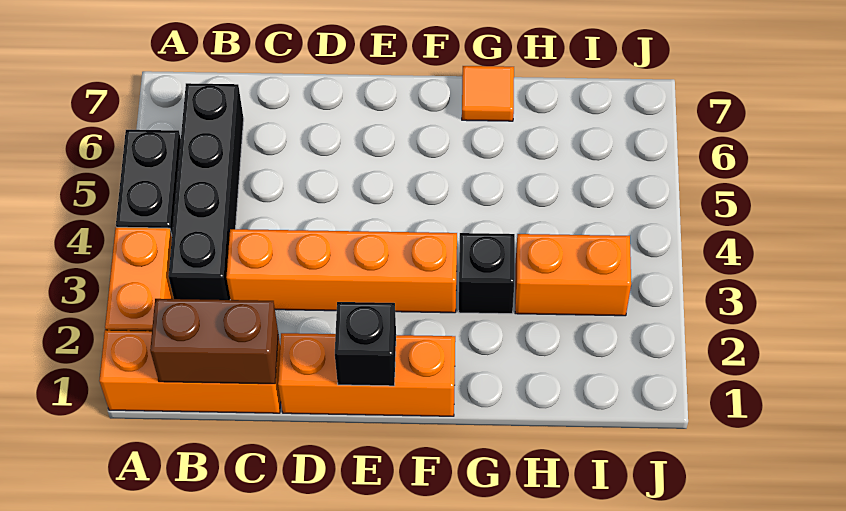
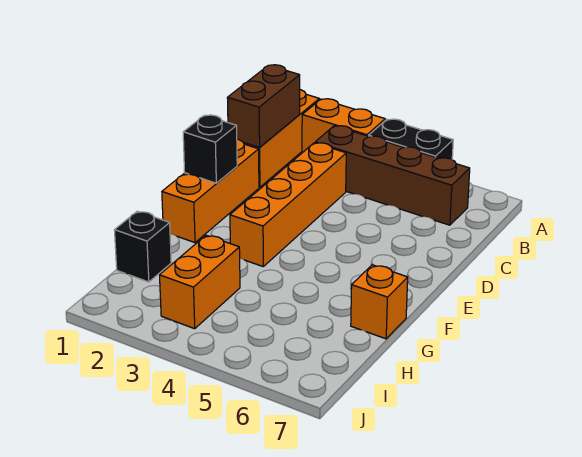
black 1x4 brick [168,83,244,300] -> brown 1x4 brick [315,126,470,225]
black 1x1 brick [459,233,515,314] -> black 1x1 brick moved to [115,211,171,282]
orange 1x1 tile [462,66,514,121] -> orange 1x1 brick [351,265,408,339]

